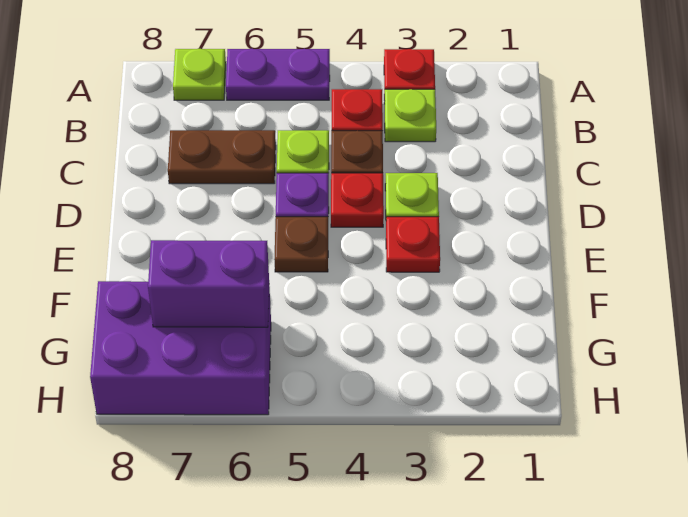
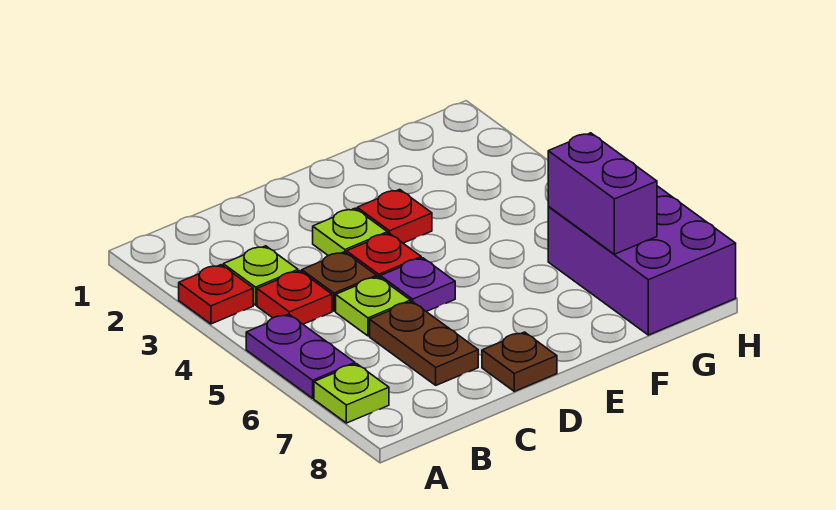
brown 1x1 plate [274,217,328,272] -> brown 1x1 plate moved to [482,332,557,391]

